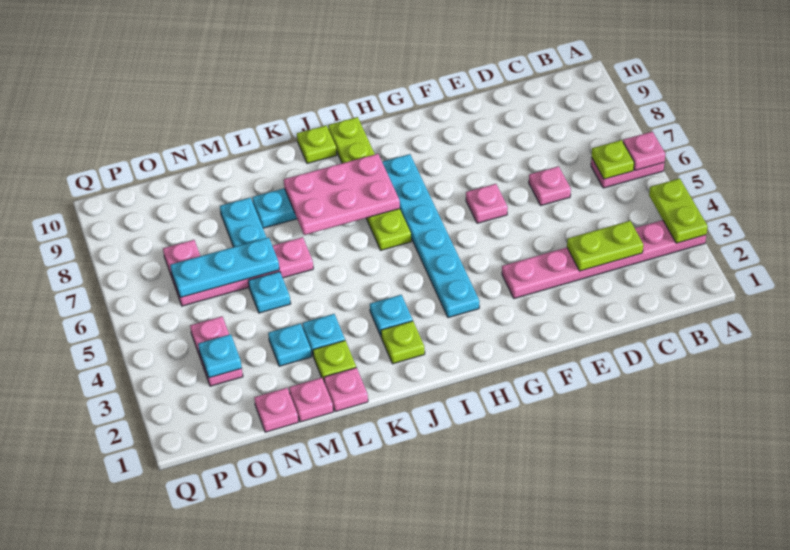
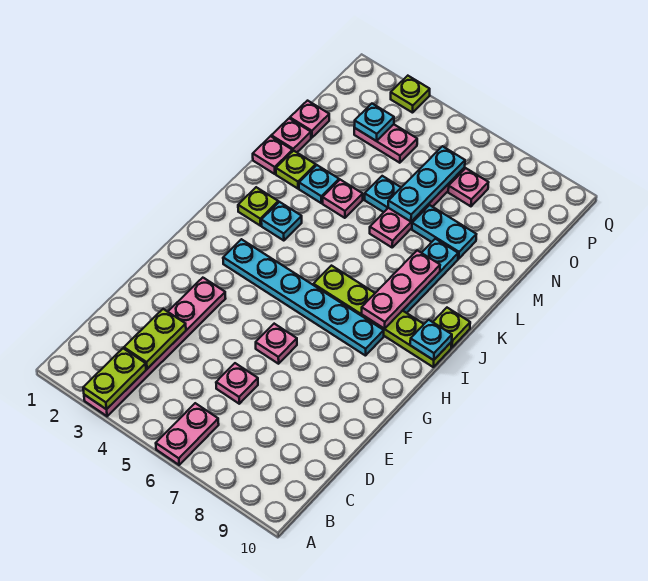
lime 1x2 plate [649,178,708,243] -> lime 1x2 plate turned to [83,348,146,409]
pink 1x1 plate [623,132,665,170] -> pink 1x1 plate moved to [323,180,363,218]
lime 1x1 plate [592,140,634,179] -> lime 1x1 plate moved to [391,76,430,113]
pink 2x3 plate [284,154,400,235] -> pink 1x3 plate [362,250,440,329]
cyan 1x1 plate [268,323,312,366] -> cyan 1x1 plate moved to [410,320,452,360]

